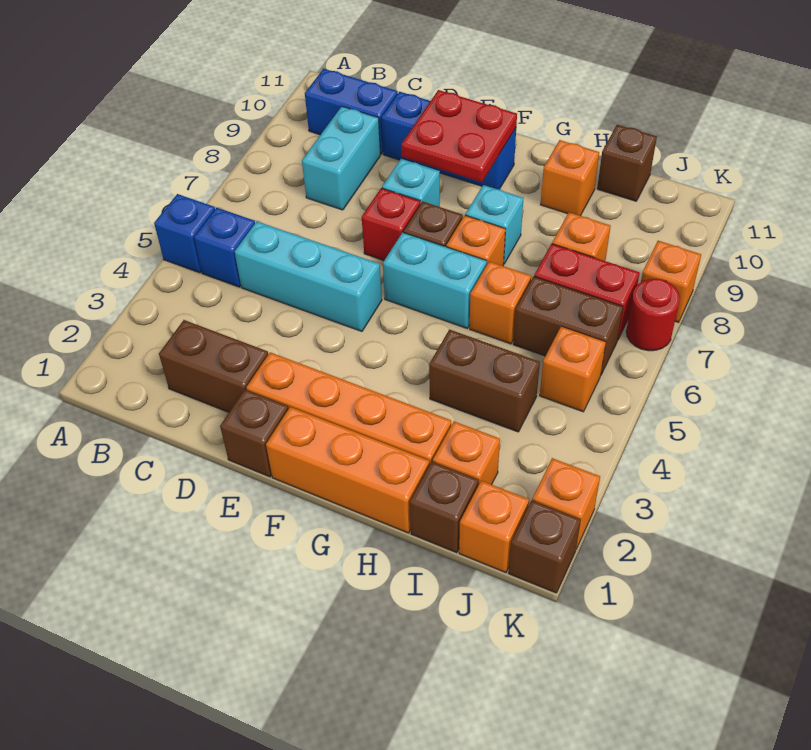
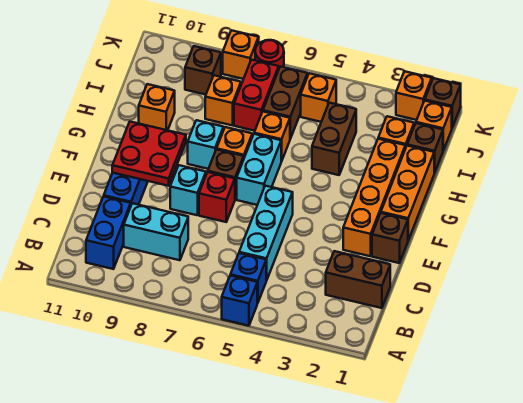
brown 1x2 brick [159,320,268,412] -> brown 1x2 brick turned to [326,251,390,308]
brown 1x1 brick [597,125,657,201] -> brown 1x1 brick moved to [185,46,221,95]

